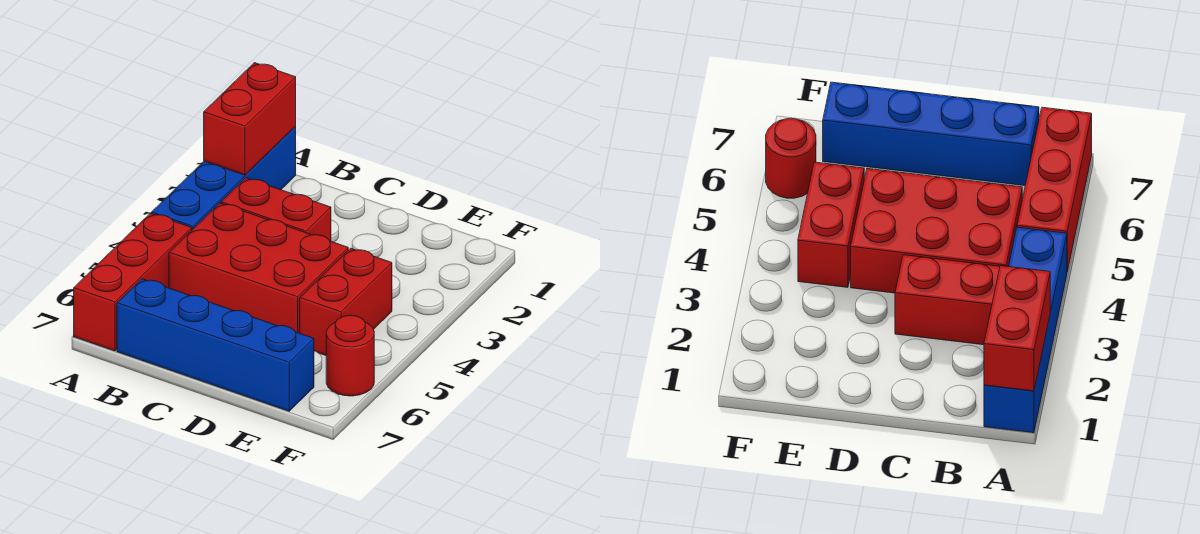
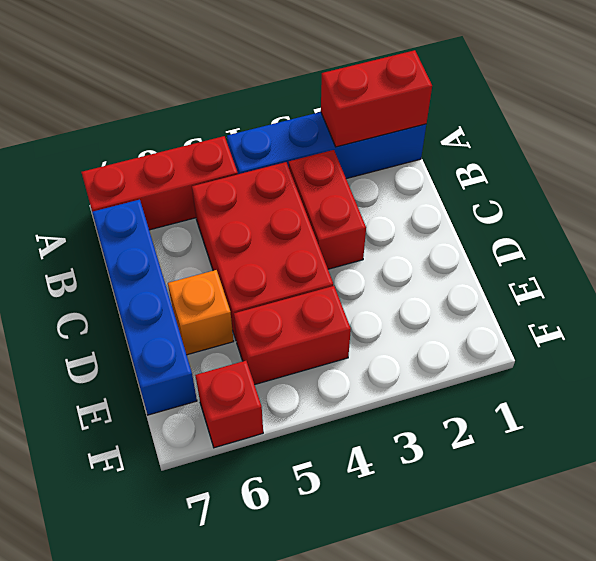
none -> orange 1x1 brick [168,270,234,355]
red 1x1 round brick [326,315,374,396] -> red 1x1 brick [195,361,263,448]

